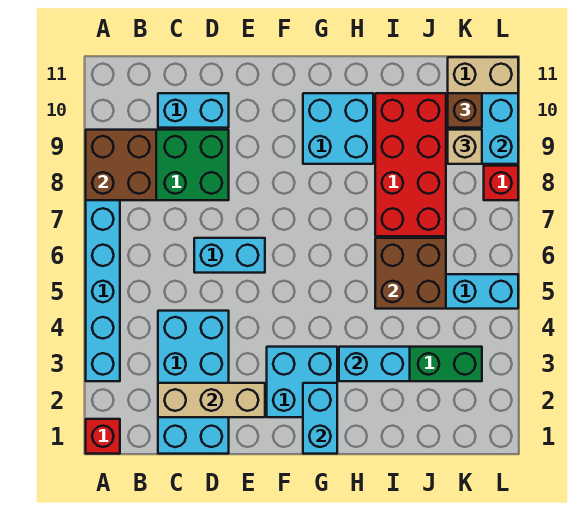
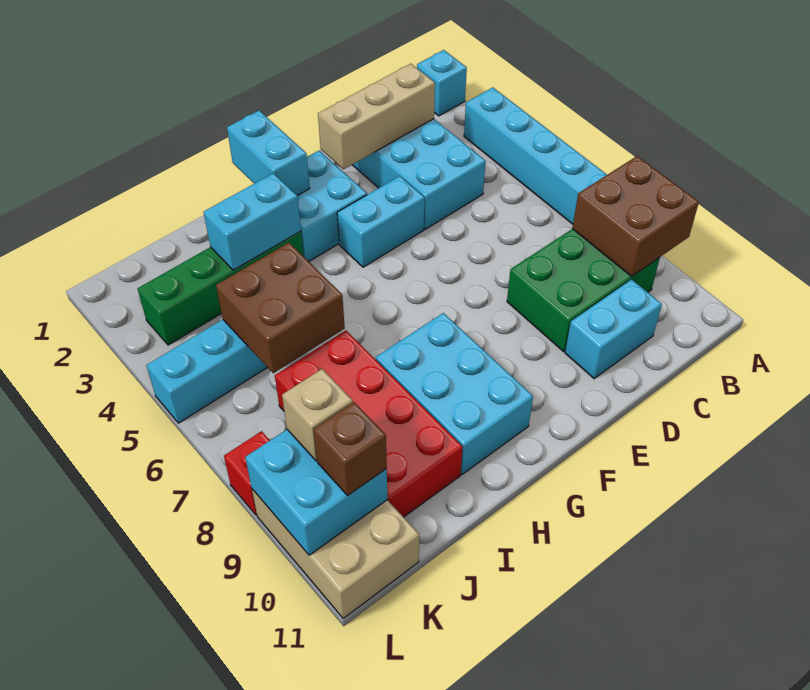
red 1x1 brick [86,419,120,454] -> cyan 1x1 brick [417,50,467,116]
cyan 1x2 brick [194,238,265,273] -> cyan 1x2 brick moved to [337,176,424,267]
cyan 2x2 brick [303,93,373,164] -> cyan 2x3 brick [376,313,533,474]

